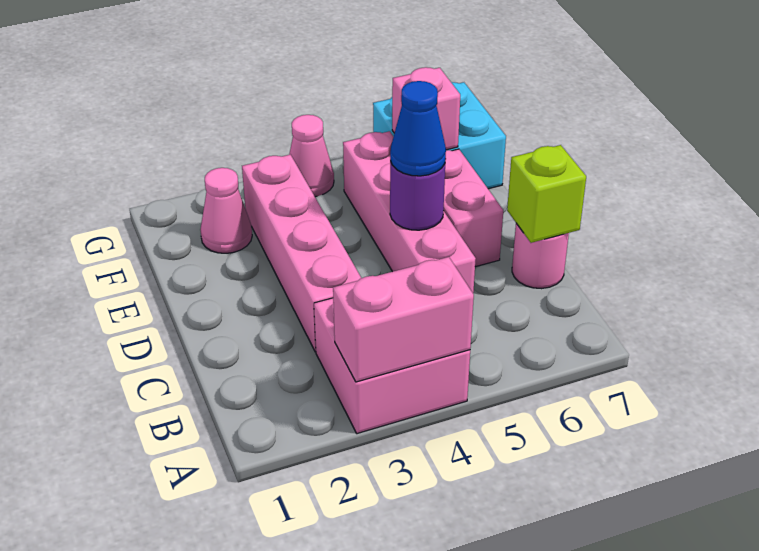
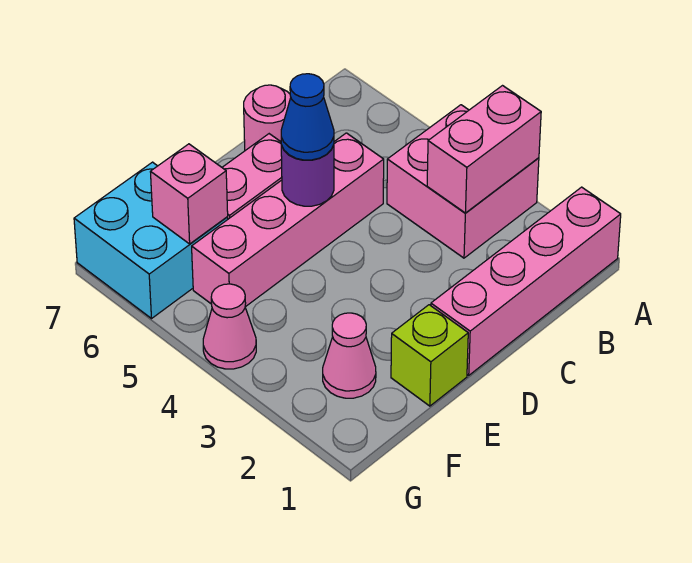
pink 1x2 brick [333,257,474,382] -> pink 1x2 brick turned to [427,86,541,213]
pink 1x4 brick [242,155,361,352] -> pink 1x4 brick moved to [431,187,621,375]
lime 1x1 brick [507,145,586,243] -> lime 1x1 brick moved to [391,305,468,406]

